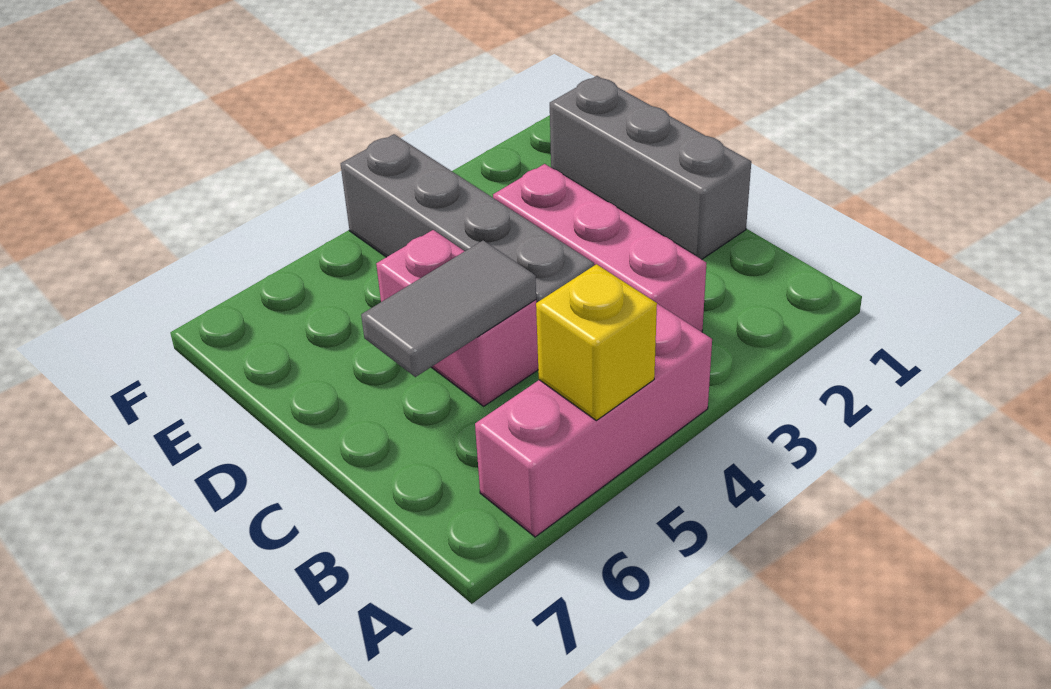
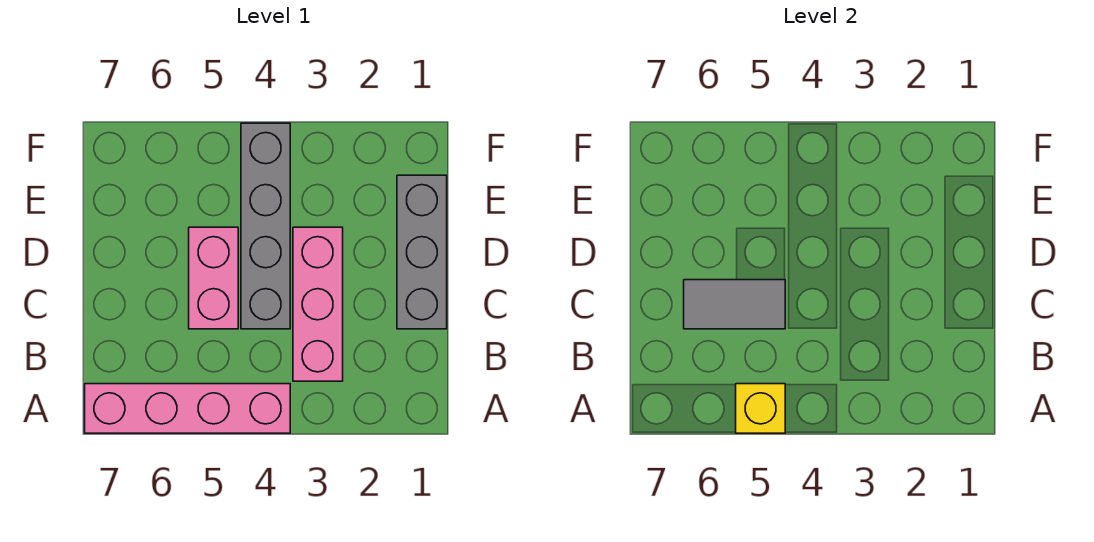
pink 1x3 brick [475,304,712,537] -> pink 1x4 brick [85,384,290,433]

